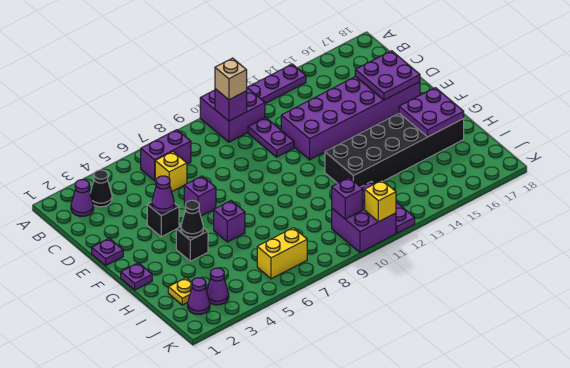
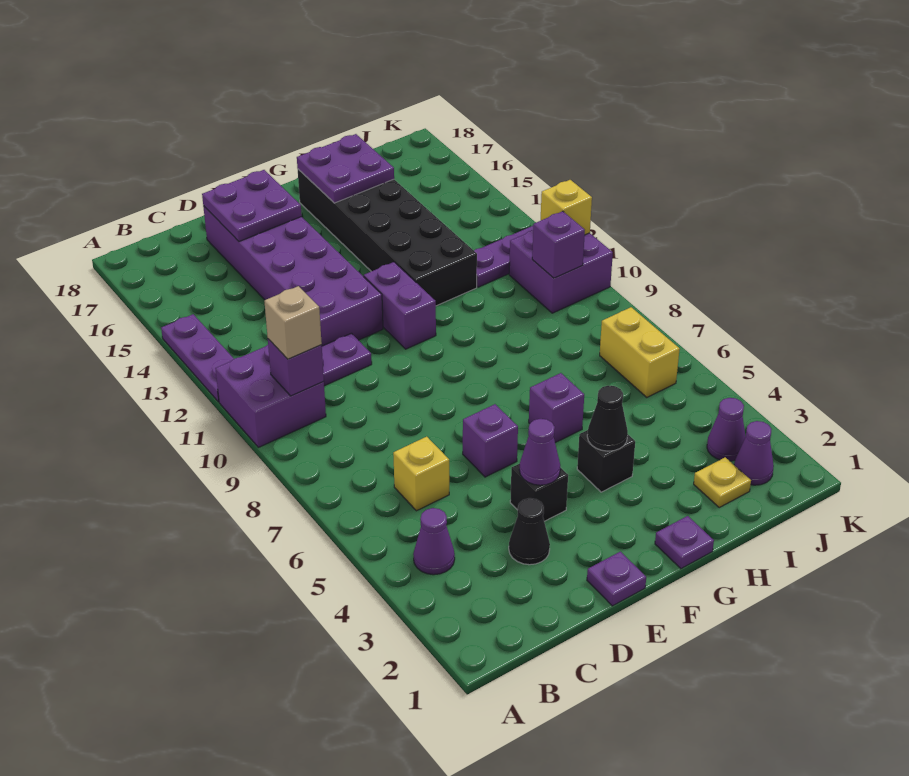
purple 1x1 cone [71,180,94,216] -> purple 1x1 cone moved to [413,508,455,575]
black 1x1 cone [90,170,112,207] -> black 1x1 cone moved to [509,498,550,565]
purple 1x2 brick [141,130,191,181] -> purple 1x2 brick moved to [364,262,436,349]

